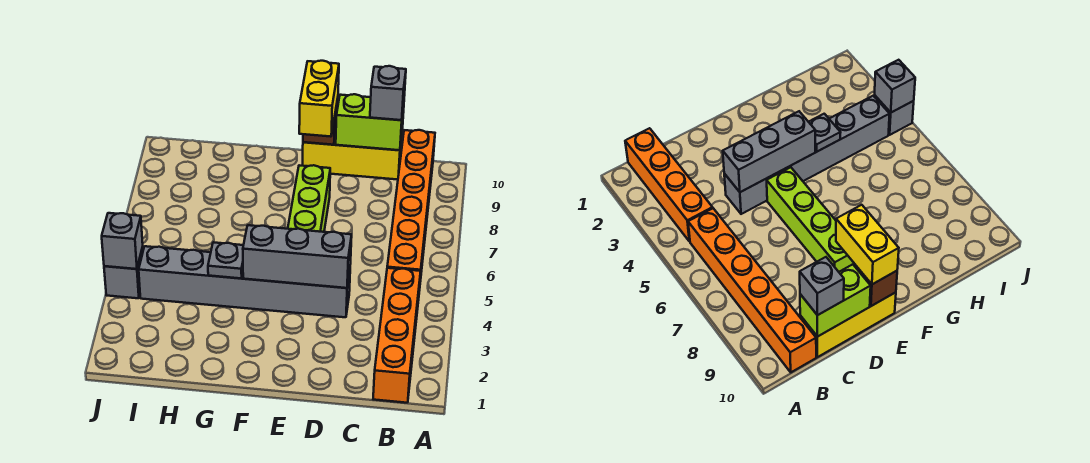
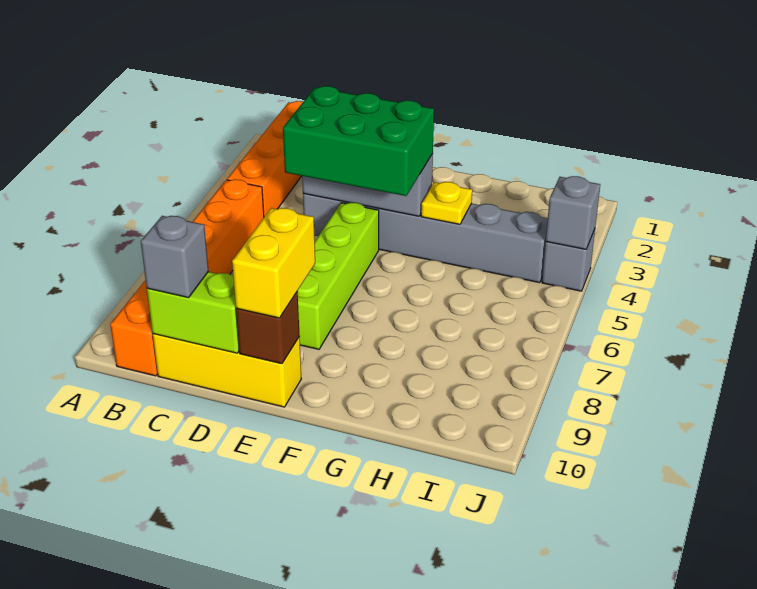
none -> green 2x3 brick [283,86,434,196]
grey 1x1 plate [208,242,243,278] -> yellow 1x1 plate [421,182,472,224]

